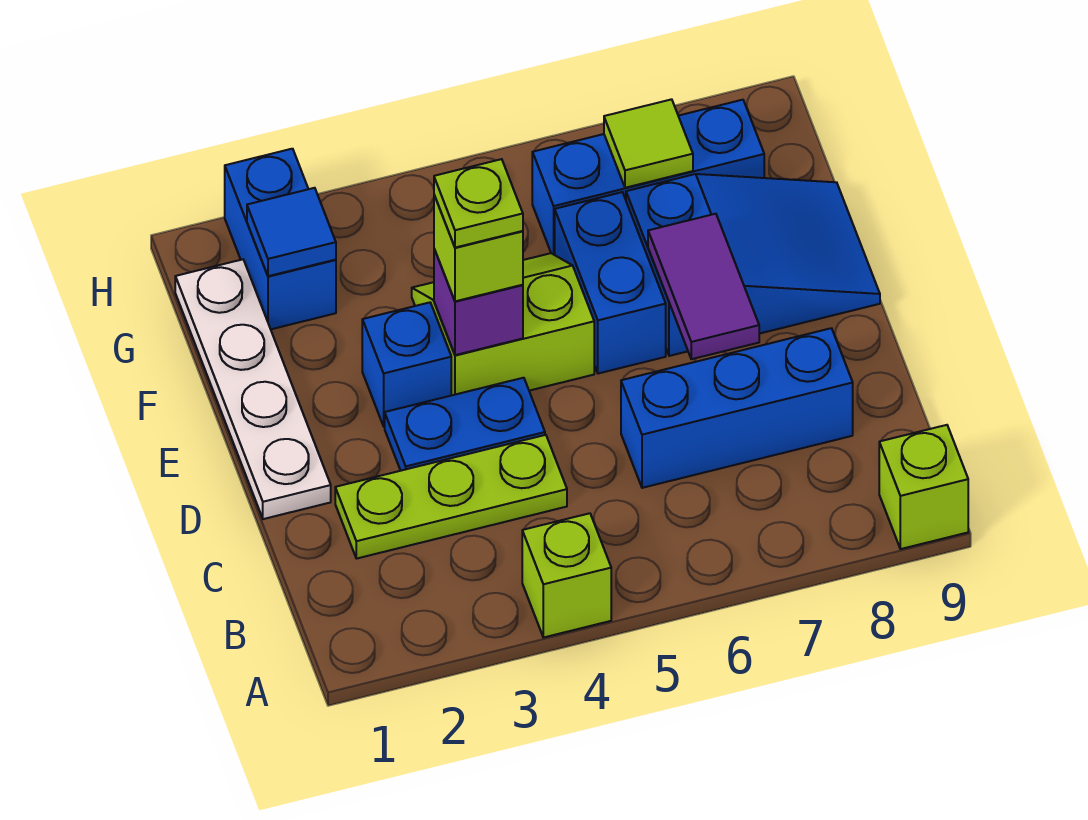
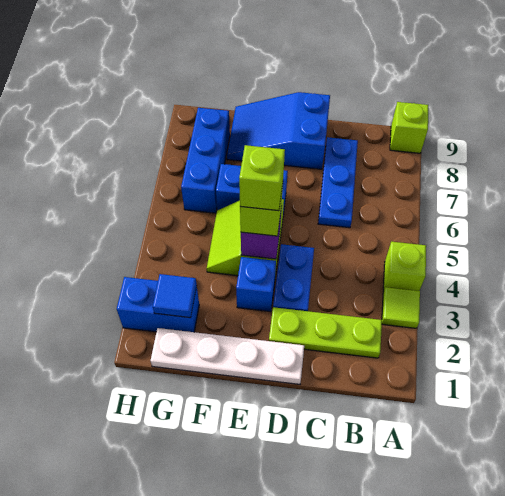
lime 1x3 plate [335,435,567,559] -> lime 1x3 plate turned to [269,307,382,358]
blue 1x3 brick [621,328,853,488] -> blue 1x3 plate [318,137,358,228]
purple 1x2 tile [648,214,759,359] -> none
lime 1x1 plate [434,159,523,248] -> lime 1x1 brick [239,145,285,211]
blue 2x3 slope [626,174,880,356] -> blue 2x3 slope turned to [227,92,330,169]
lime 1x1 tile [604,99,693,188] -> lime 1x1 tile moved to [382,287,420,328]

